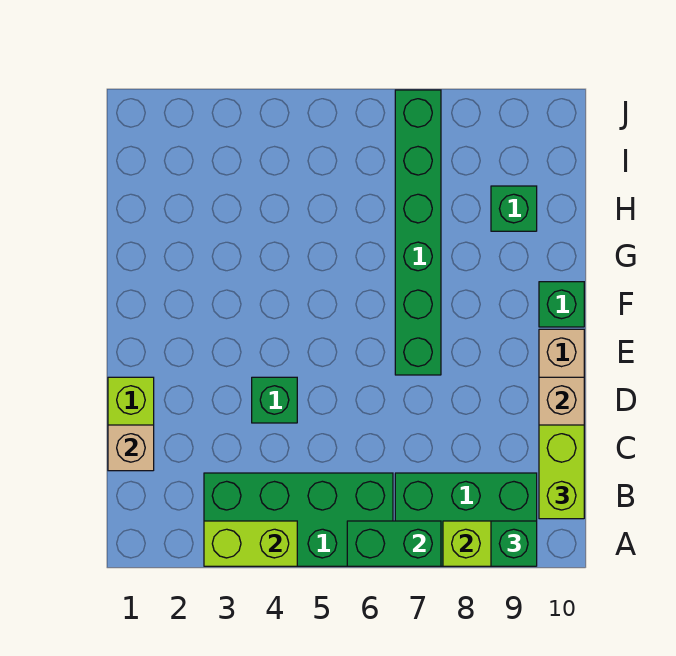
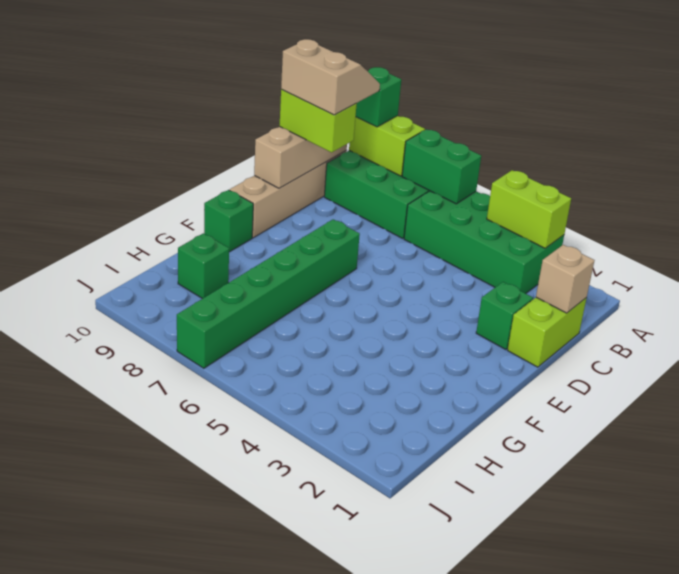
none -> tan 2x2 slope [281,39,380,115]
lime 1x2 brick [539,425,584,519] -> lime 1x2 brick turned to [280,89,357,152]
green 1x1 brick [252,377,297,423] -> green 1x1 brick moved to [476,282,533,350]

